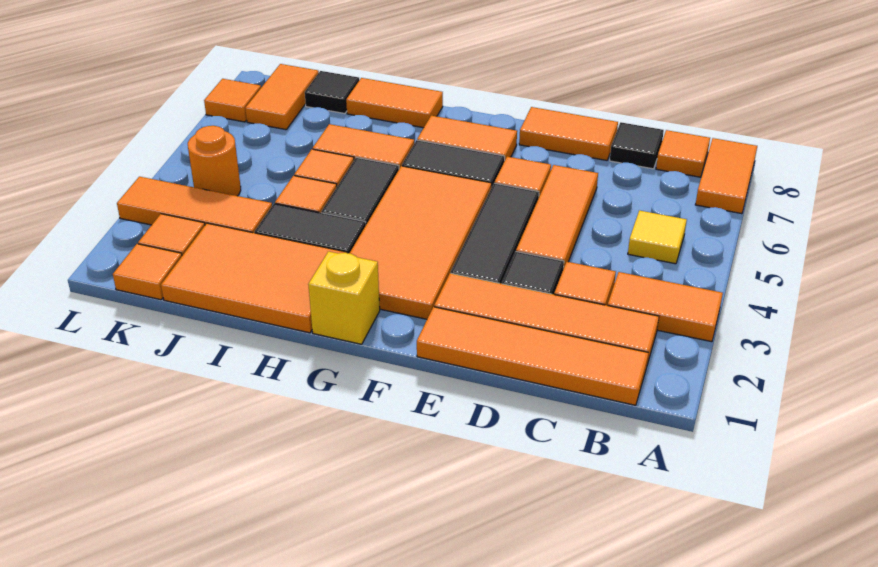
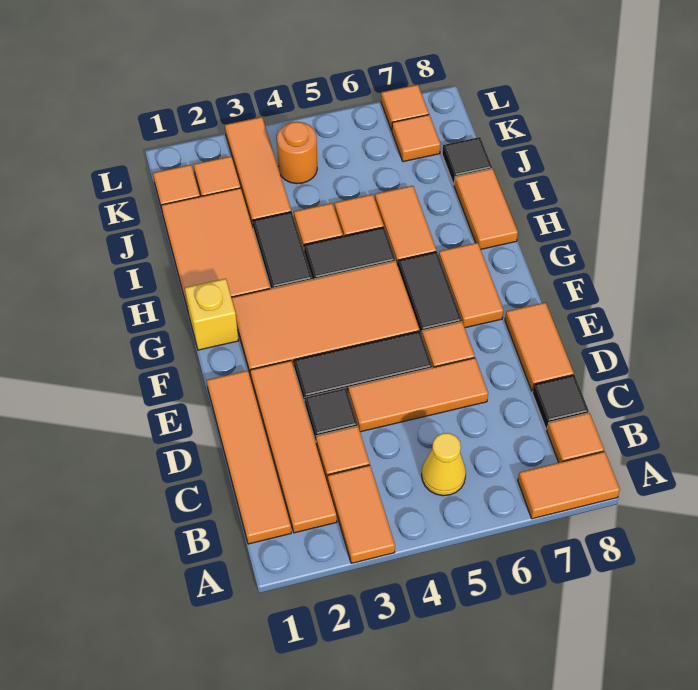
yellow 1x1 tile [628,210,687,264] -> yellow 1x1 cone [422,433,466,496]
orange 1x2 tile [245,64,319,130] -> orange 1x1 tile [392,115,441,162]

